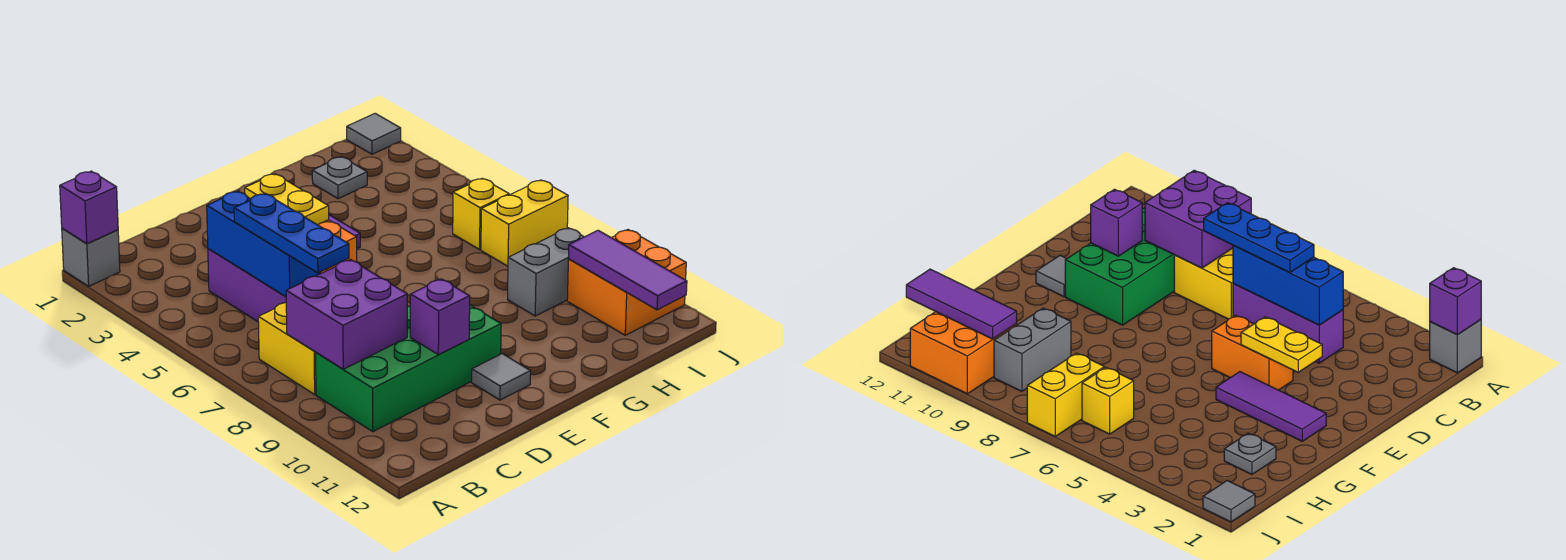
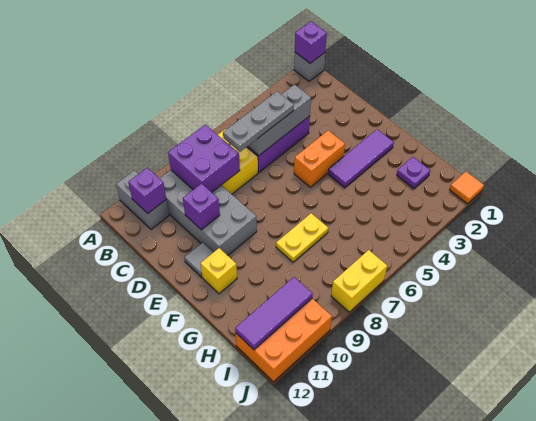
green 2x4 brick [316,305,501,432] -> grey 2x4 brick [159,170,257,256]
none -> purple 1x1 brick [128,168,166,213]
blue 1x3 brick [207,191,321,297] -> grey 1x3 brick [248,84,311,156]
blue 1x3 plate [234,193,349,273] -> grey 1x3 plate [223,91,294,152]
yellow 1x2 plate [245,174,329,225] -> yellow 1x2 plate moved to [276,213,328,262]
grey 1x1 plate [312,157,367,199] -> purple 1x1 plate [397,157,430,189]
grey 1x2 brick [508,228,584,316] -> grey 1x2 brick moved to [116,170,169,229]
yellow 1x1 brick [453,178,509,250] -> yellow 1x1 brick moved to [200,248,237,294]
yellow 1x2 brick [481,180,568,266] -> yellow 1x2 brick turned to [331,250,387,312]
orange 2x2 brick [567,230,686,335] -> orange 2x3 brick [236,299,332,382]
grey 1x1 tile [347,113,401,154] -> orange 1x1 tile [450,172,484,204]

